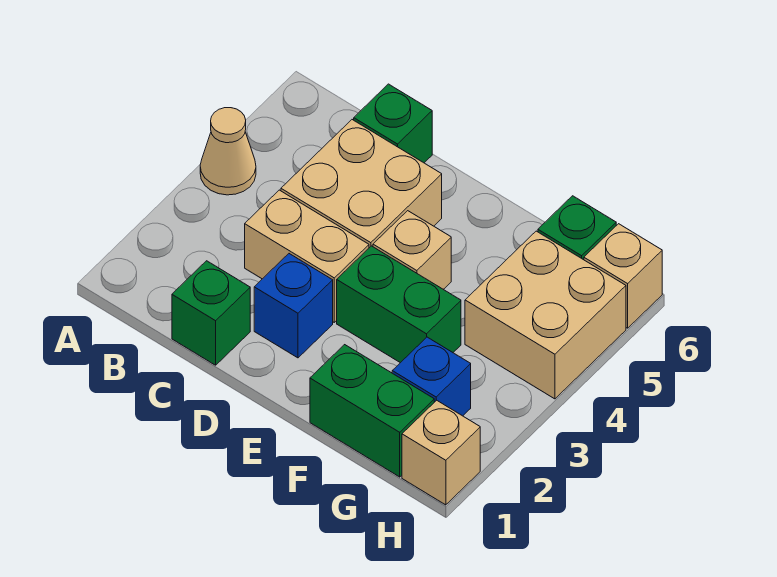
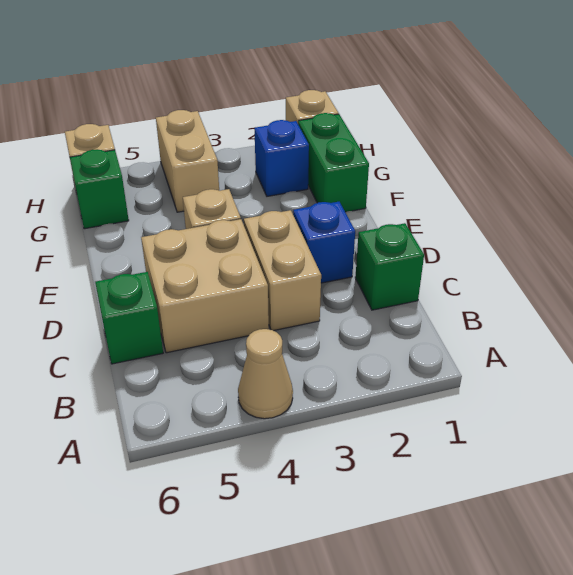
green 1x2 brick [337,246,461,363] -> none
tan 2x2 brick [465,231,626,399] -> tan 1x2 brick [156,110,219,212]

